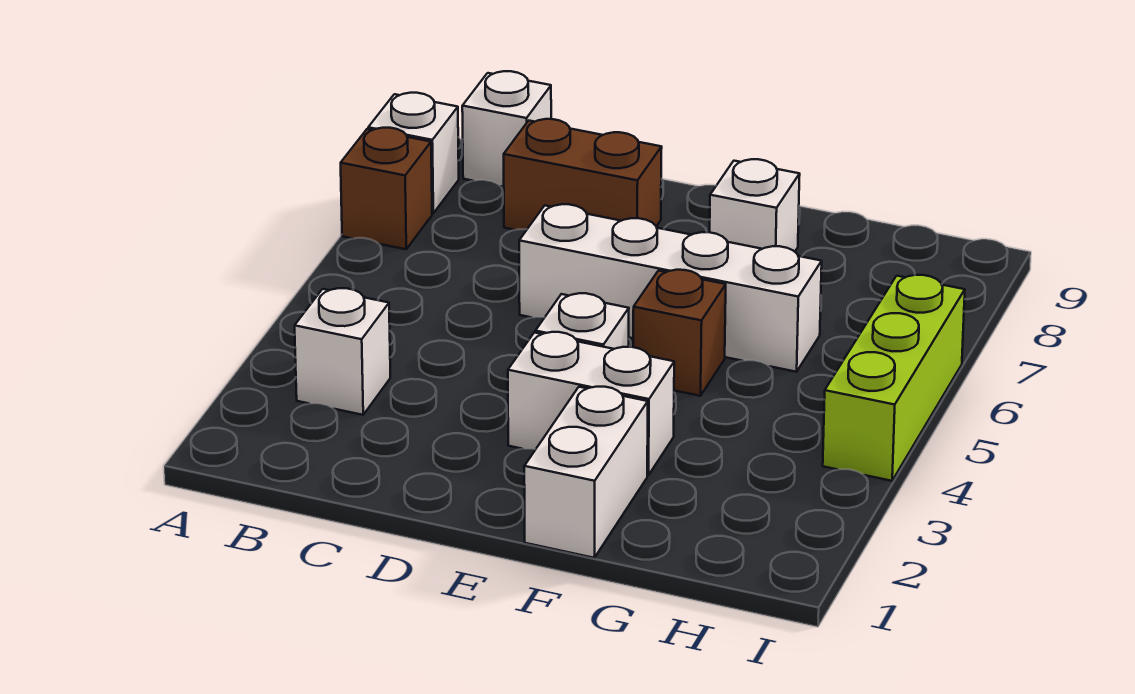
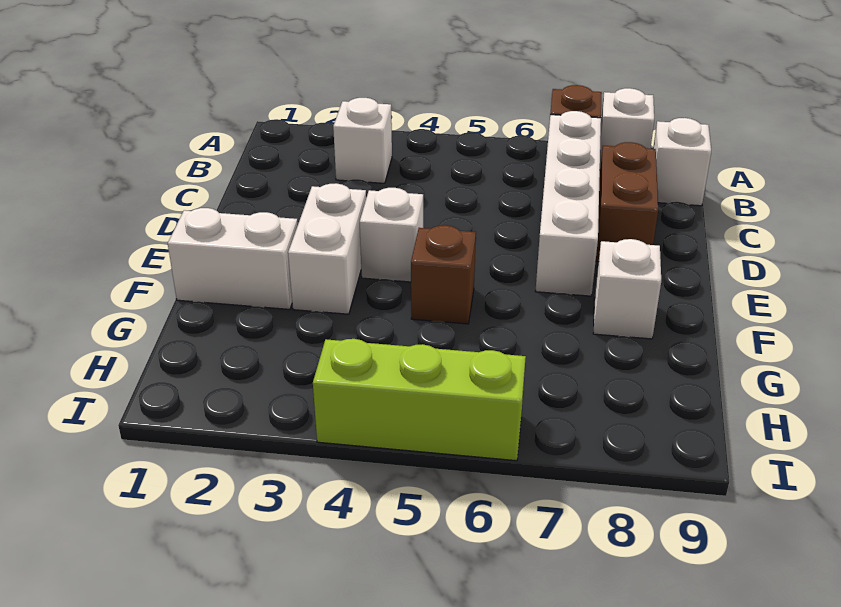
white 1x4 brick [519,204,822,372] -> white 1x4 brick moved to [536,111,601,296]

